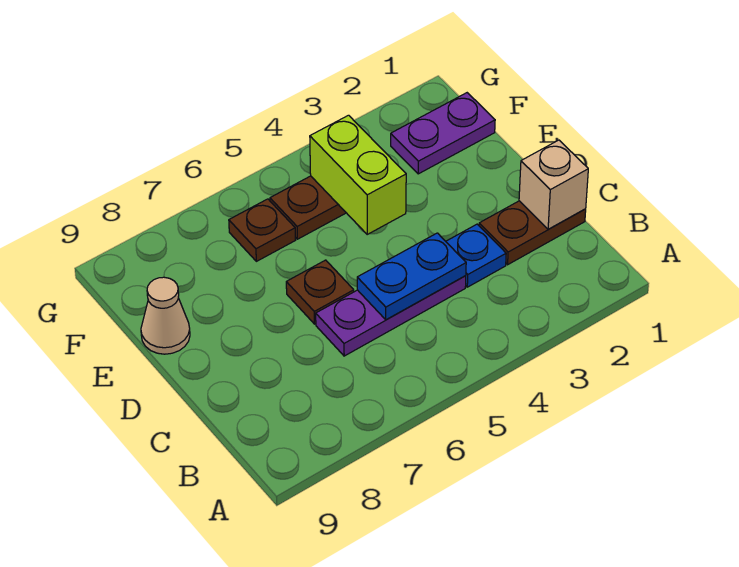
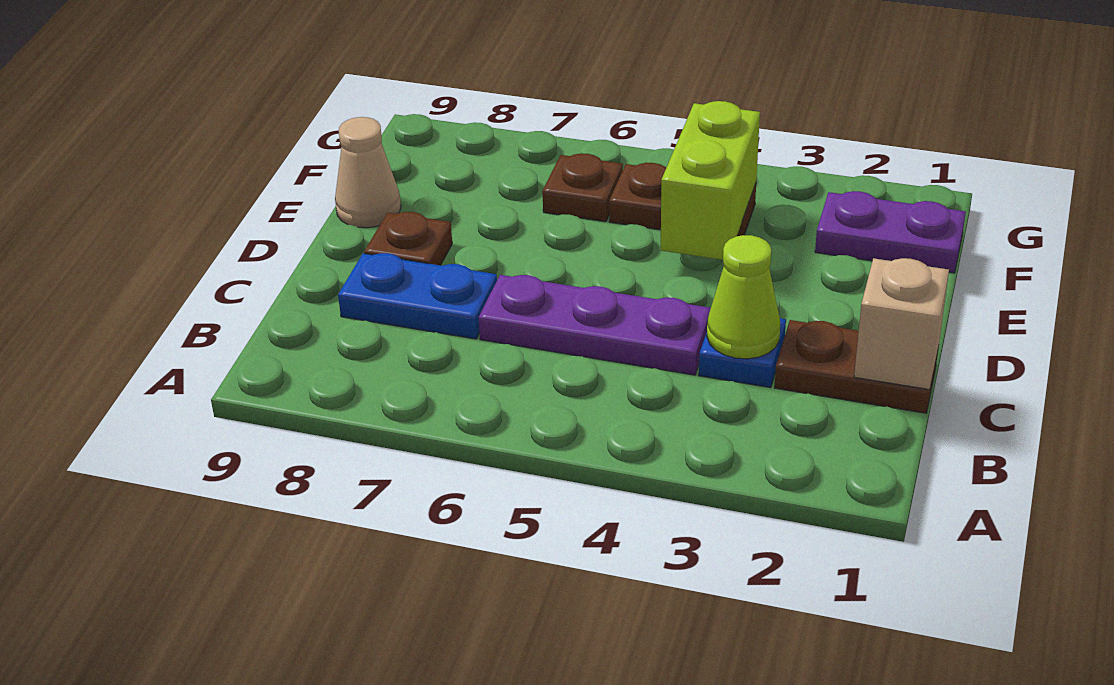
none -> lime 1x1 cone [707,235,780,359]
blue 1x2 plate [357,233,466,320] -> blue 1x2 plate moved to [338,253,497,339]
brown 1x1 plate [286,260,354,324] -> brown 1x1 plate moved to [364,212,452,265]

